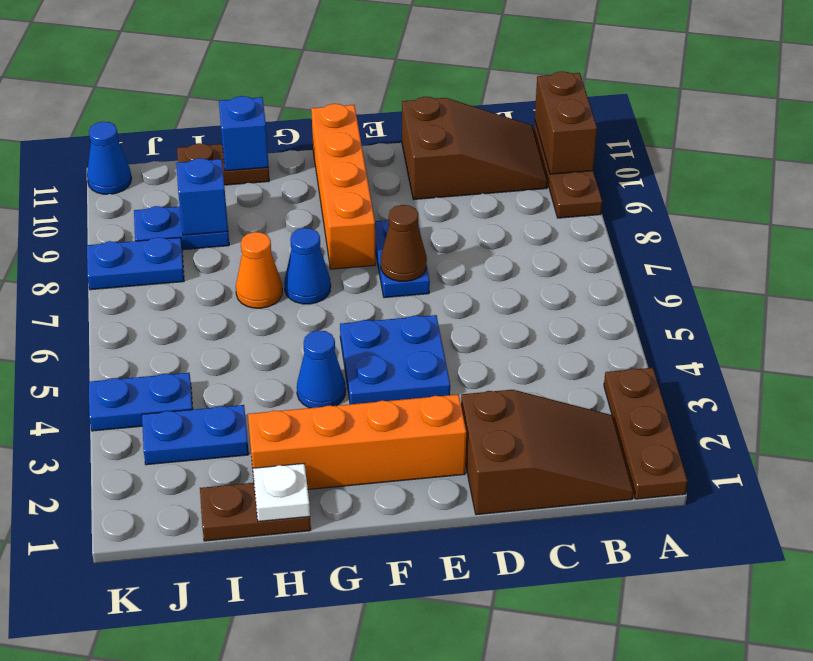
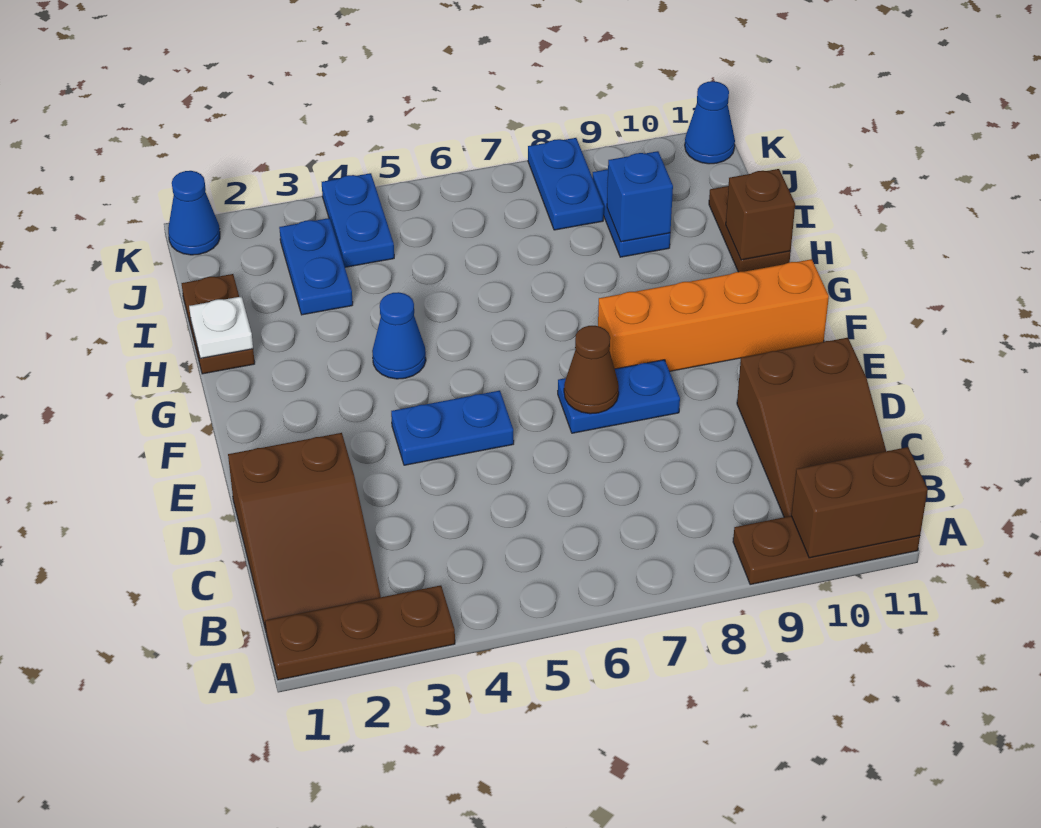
orange 1x4 brick [248,394,466,489] -> none
blue 2x2 plate [340,315,450,404] -> blue 1x2 plate [391,391,514,465]
blue 1x1 cone [284,228,331,304] -> blue 1x1 cone moved to [168,171,220,255]
orange 1x1 cone [236,232,282,308] -> none
blue 1x1 brick [219,96,269,171] -> brown 1x1 brick [726,169,795,260]

